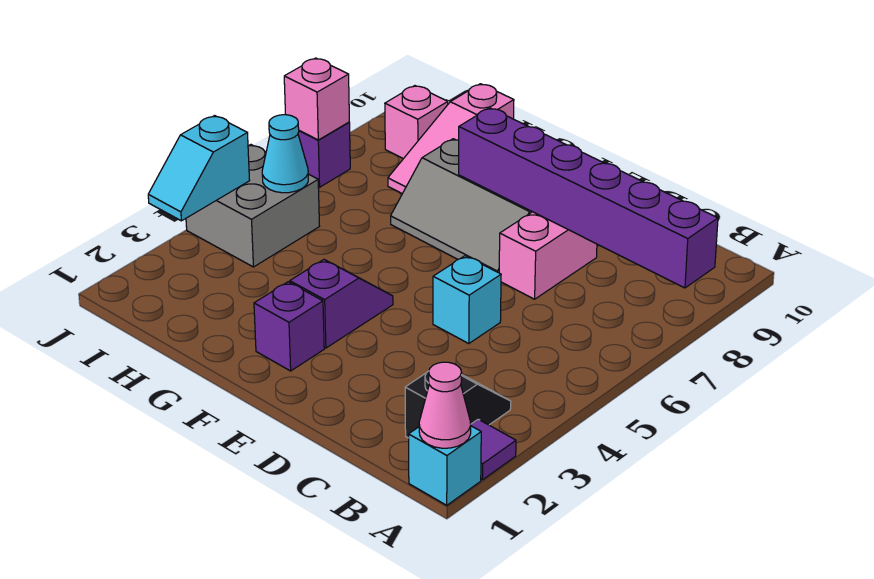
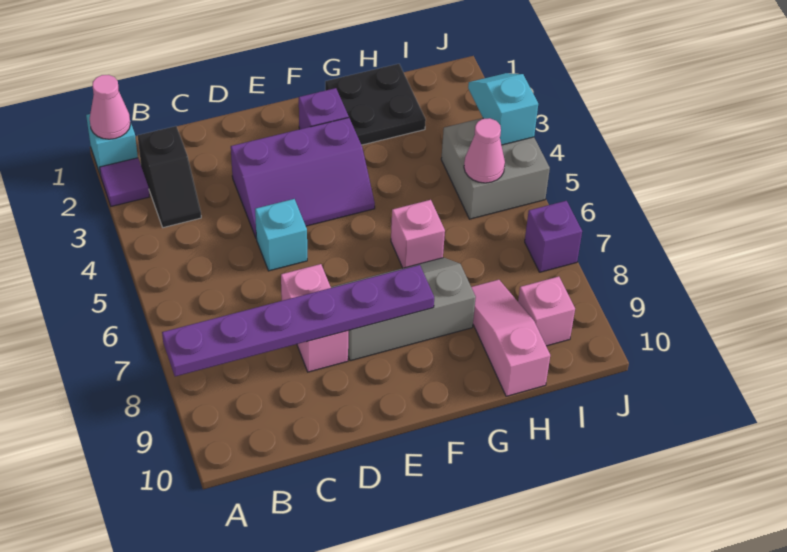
purple 1x6 brick [459,108,718,288] -> purple 1x6 plate [162,265,434,376]
purple 1x2 slope [290,260,393,348] -> purple 2x3 slope [231,118,375,238]
none -> black 2x2 plate [325,64,426,145]
cyan 1x1 cone [262,115,308,193] -> pink 1x1 cone [464,118,505,183]
pink 1x1 brick [284,58,349,140] -> pink 1x1 brick moved to [391,200,445,268]

